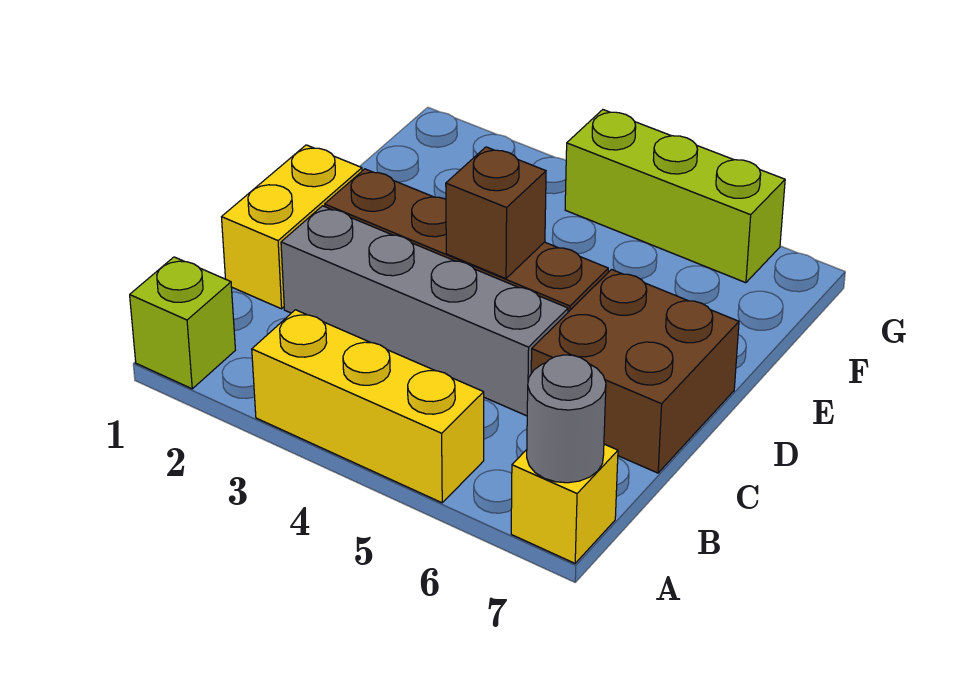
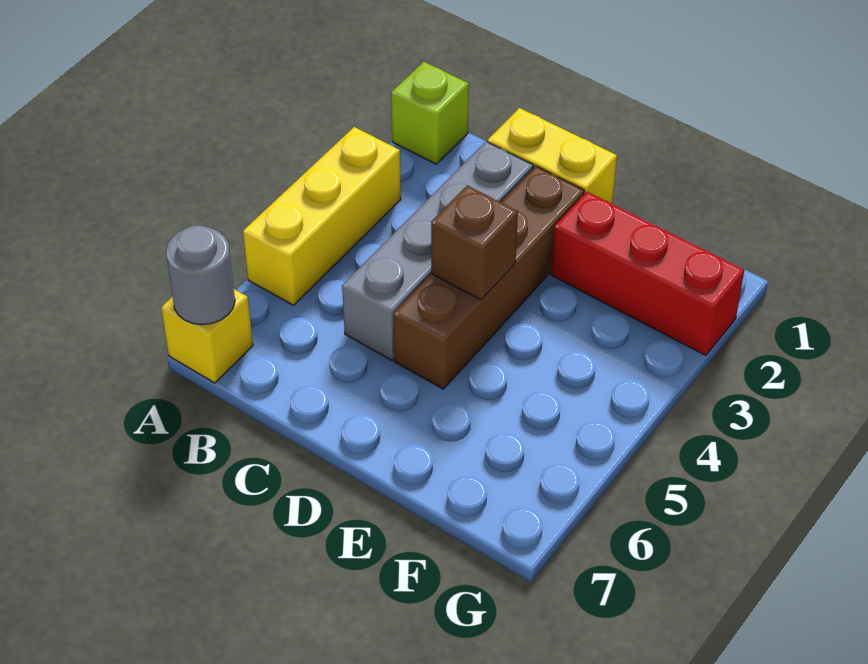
brown 2x2 brick [531,270,739,473] -> none
none -> red 1x3 brick [551,192,744,355]
lime 1x3 brick [565,110,785,283] -> none

